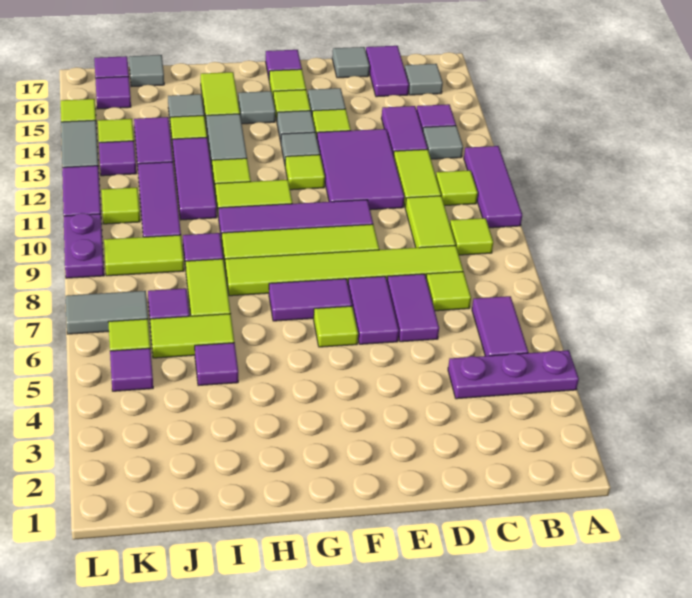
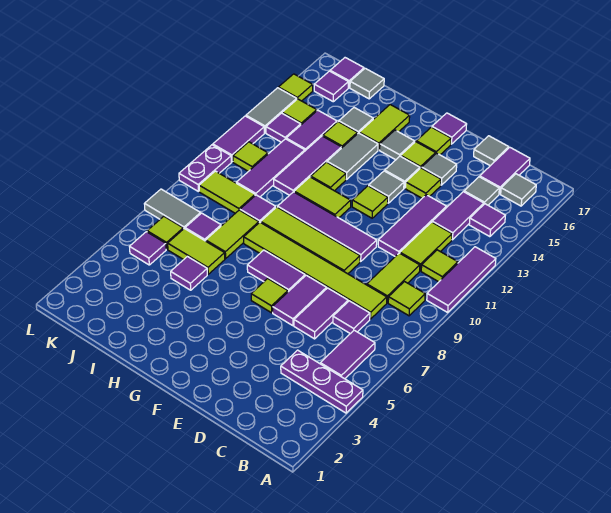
grey 1x1 tile [423,126,463,159] -> grey 1x1 tile moved to [464,177,499,205]
lime 1x1 tile [426,272,471,311] -> purple 1x1 tile [333,301,370,334]
purple 2x3 tile [317,129,404,210] -> purple 1x3 tile [378,195,447,256]

